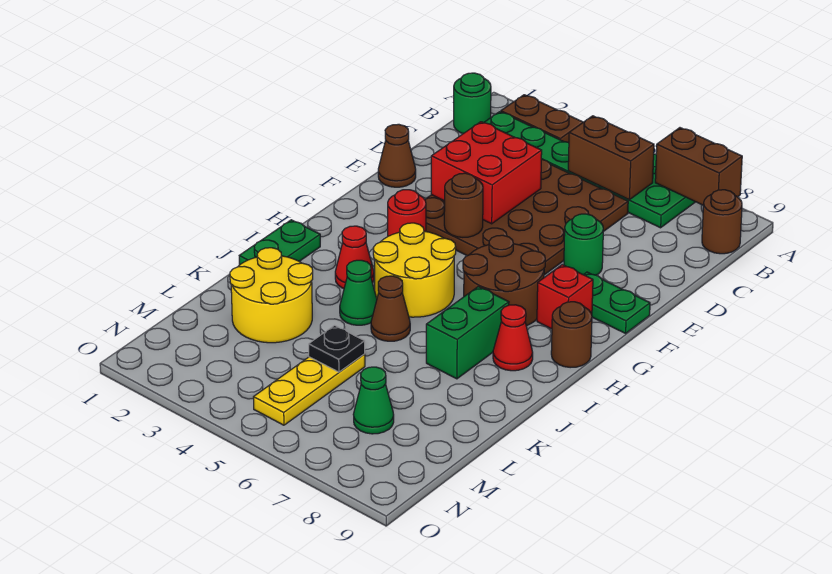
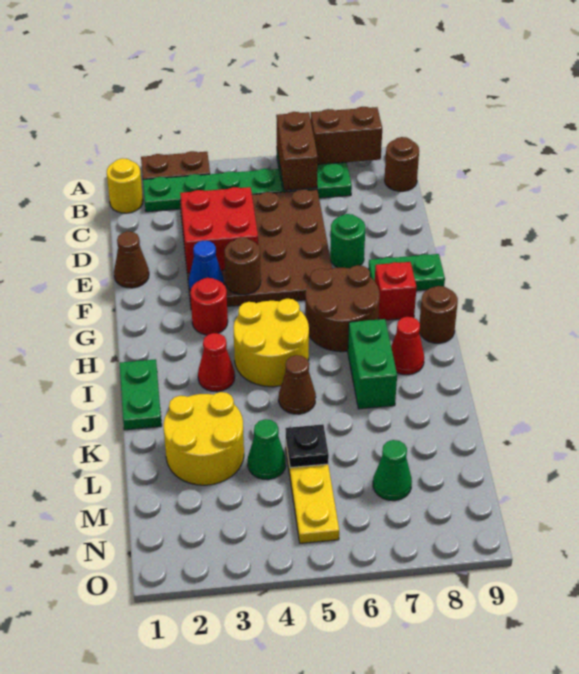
green 1x1 round brick [454,73,491,134] -> yellow 1x1 round brick [107,158,143,213]
brown 1x2 brick [568,116,654,200] -> brown 1x2 brick turned to [276,112,318,191]
none -> blue 1x1 cone [189,241,224,291]
green 1x1 cone [340,260,377,325] -> green 1x1 cone moved to [248,419,286,480]

